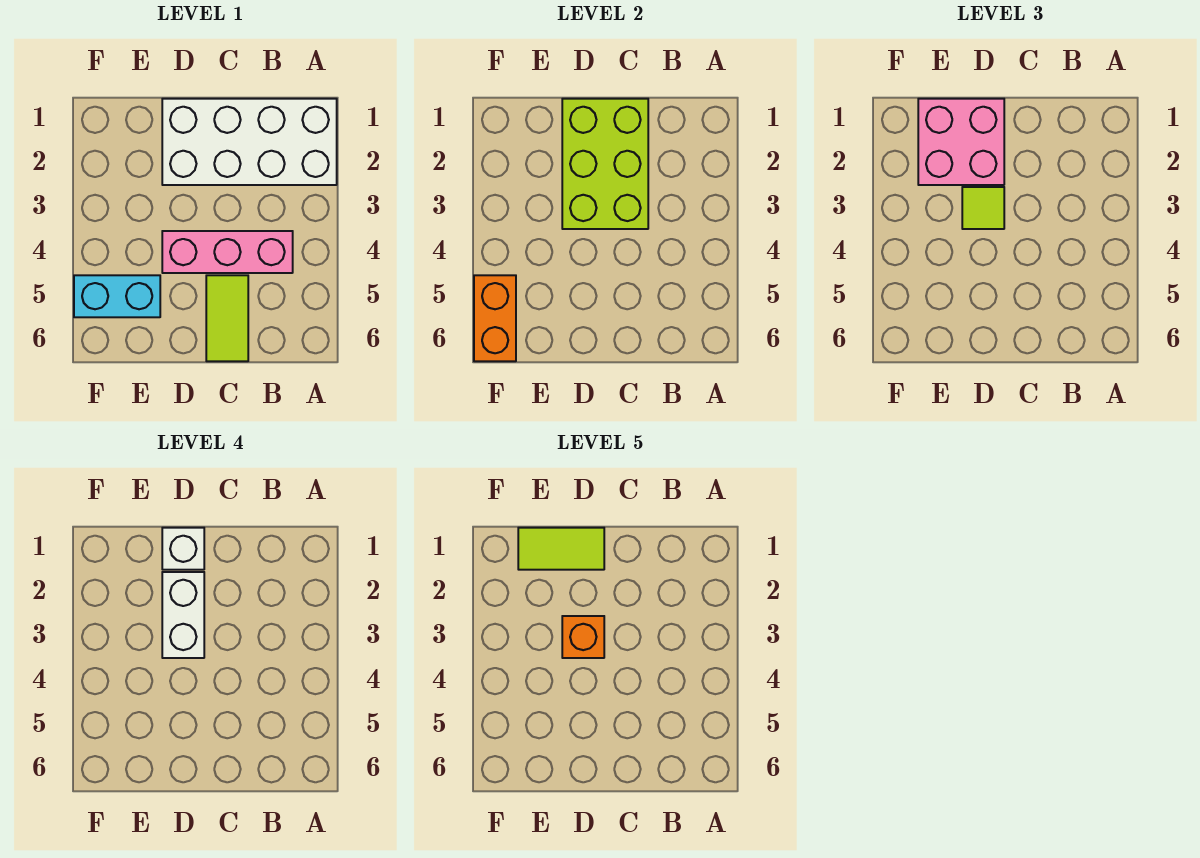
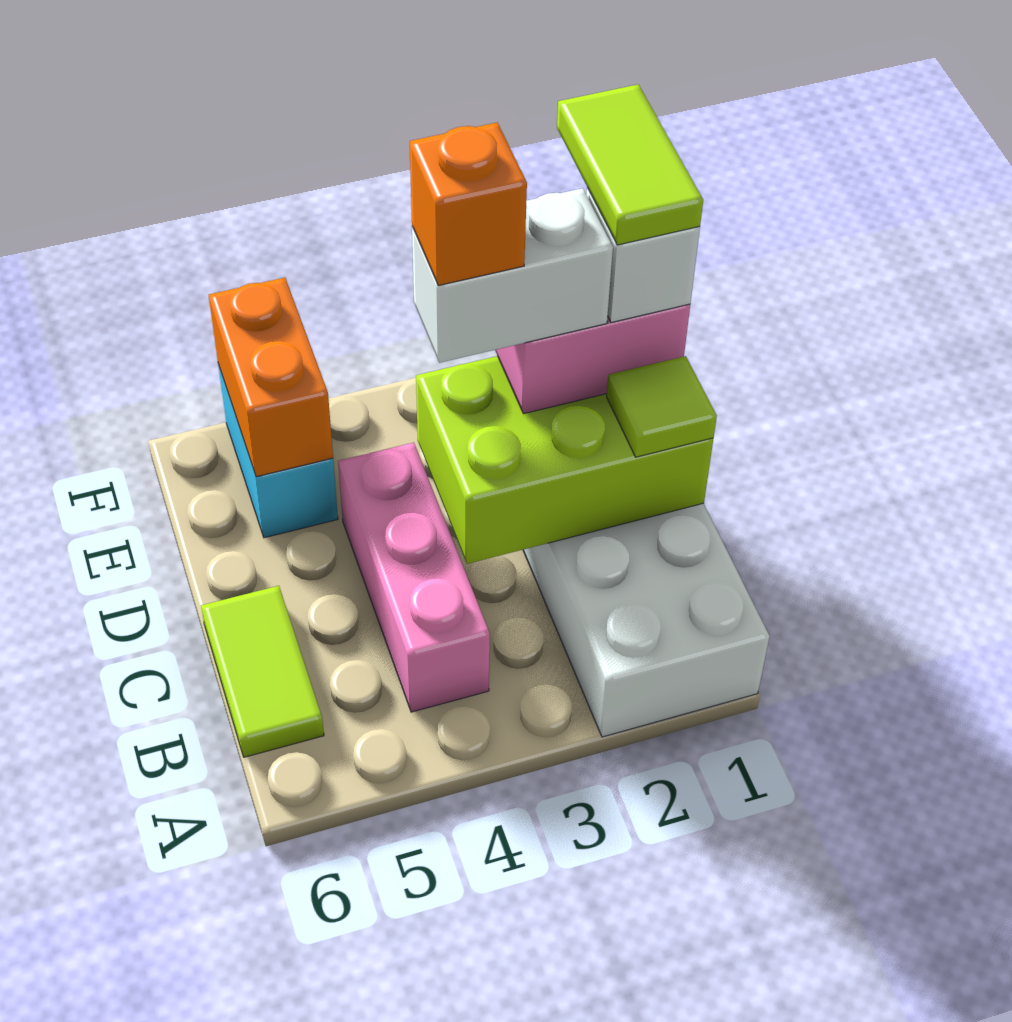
lime 1x2 tile [206,275,248,361] -> lime 1x2 tile turned to [201,586,324,757]
lime 1x1 tile [962,187,1004,229] -> lime 1x1 tile moved to [607,356,717,457]
orange 1x2 brick [474,275,516,361] -> orange 1x2 brick turned to [209,278,333,477]

